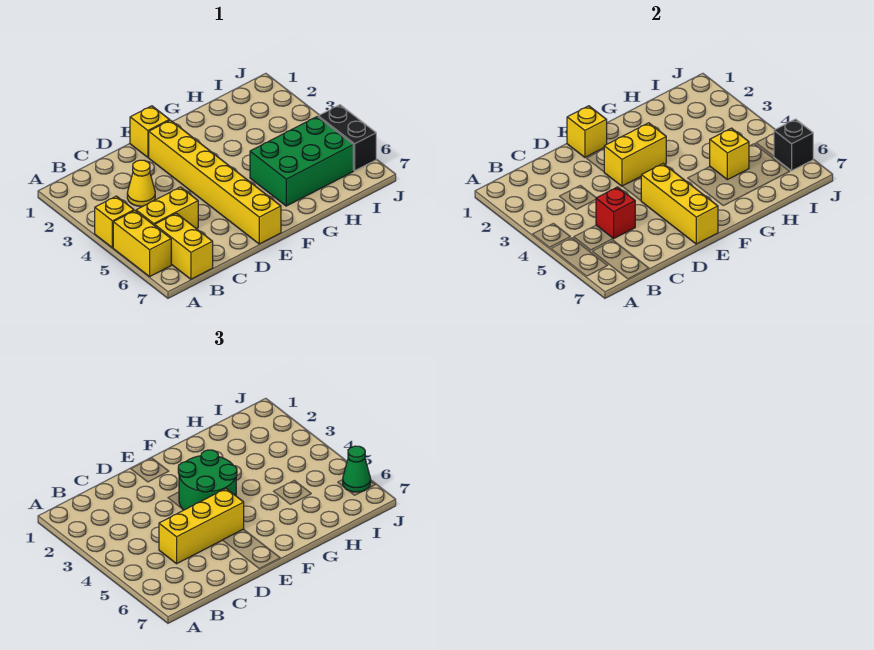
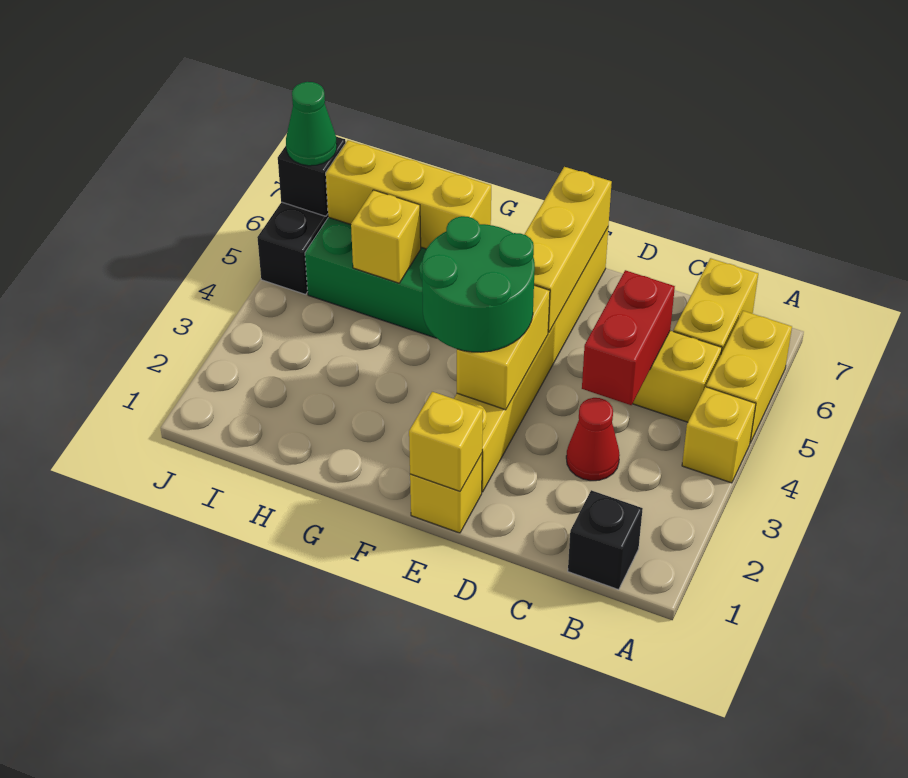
none -> black 1x1 brick [568,490,643,590]
yellow 1x1 cone [127,160,155,206] -> red 1x1 cone [566,398,620,481]
red 1x1 brick [596,187,635,239] -> red 1x2 brick [582,270,675,405]
yellow 1x3 brick [159,489,244,564] -> yellow 1x3 brick moved to [326,140,491,249]
yellow 1x2 brick [604,123,666,186] -> yellow 1x2 brick turned to [457,285,550,410]

